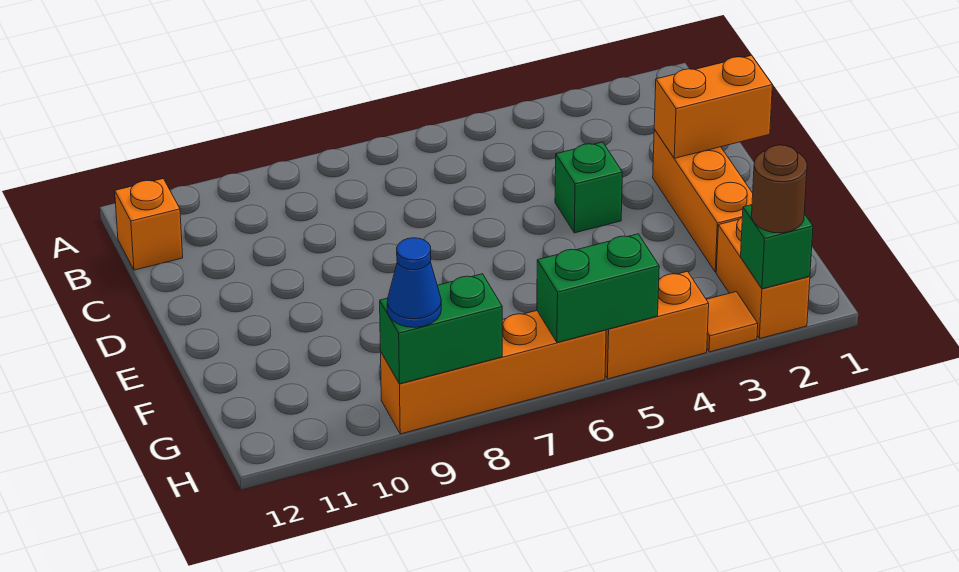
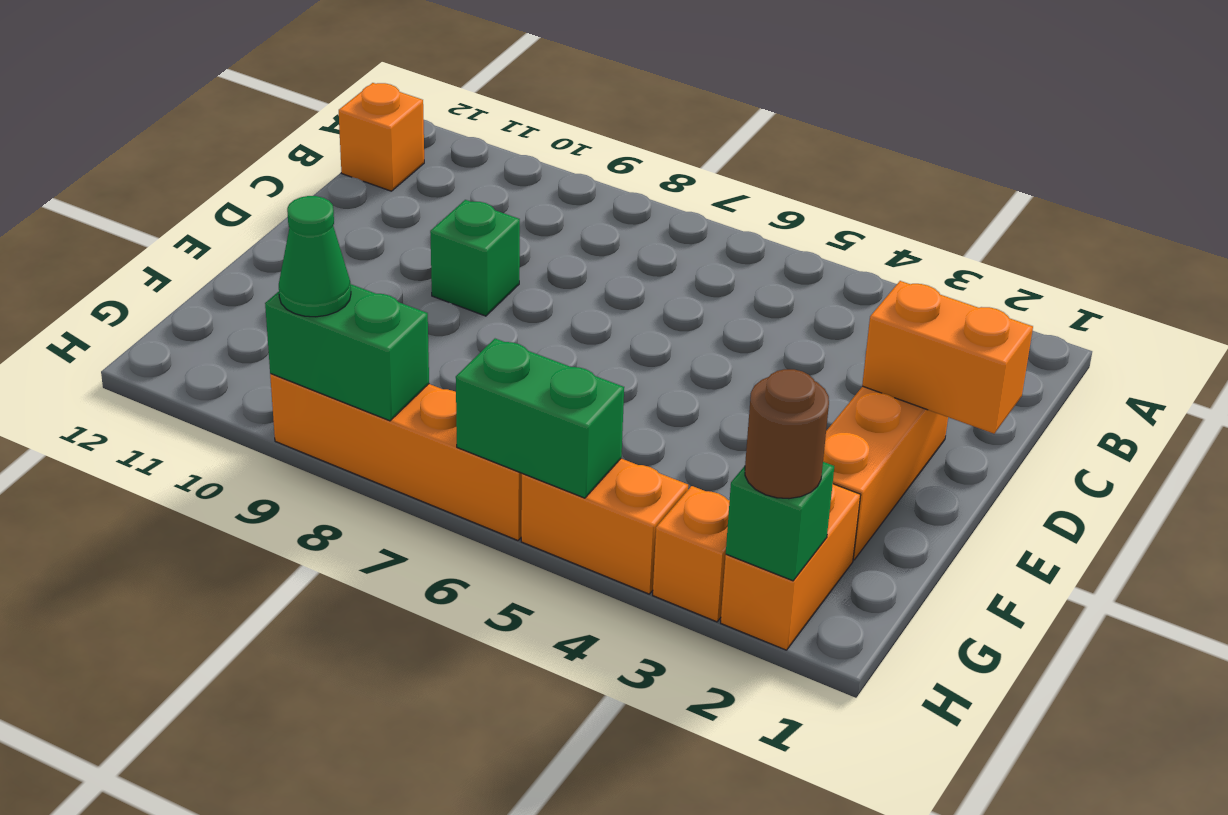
green 1x1 brick [555,142,623,233] -> green 1x1 brick moved to [430,200,520,316]
orange 1x1 tile [706,292,758,352] -> orange 1x1 brick [653,486,730,622]
blue 1x1 cone [387,238,441,327] -> green 1x1 cone [279,196,351,317]

